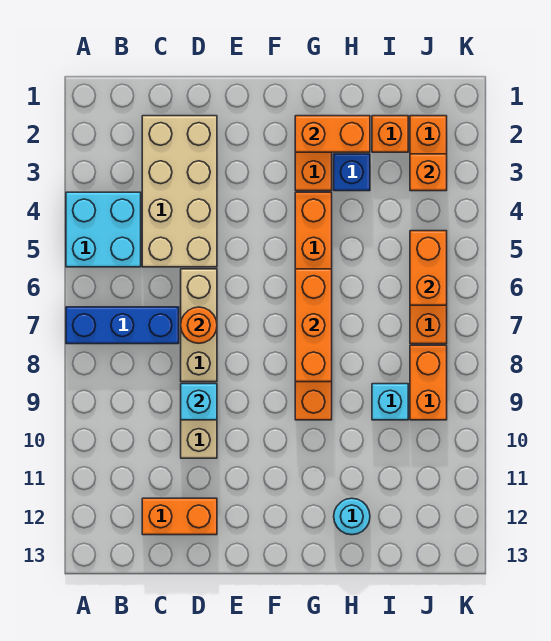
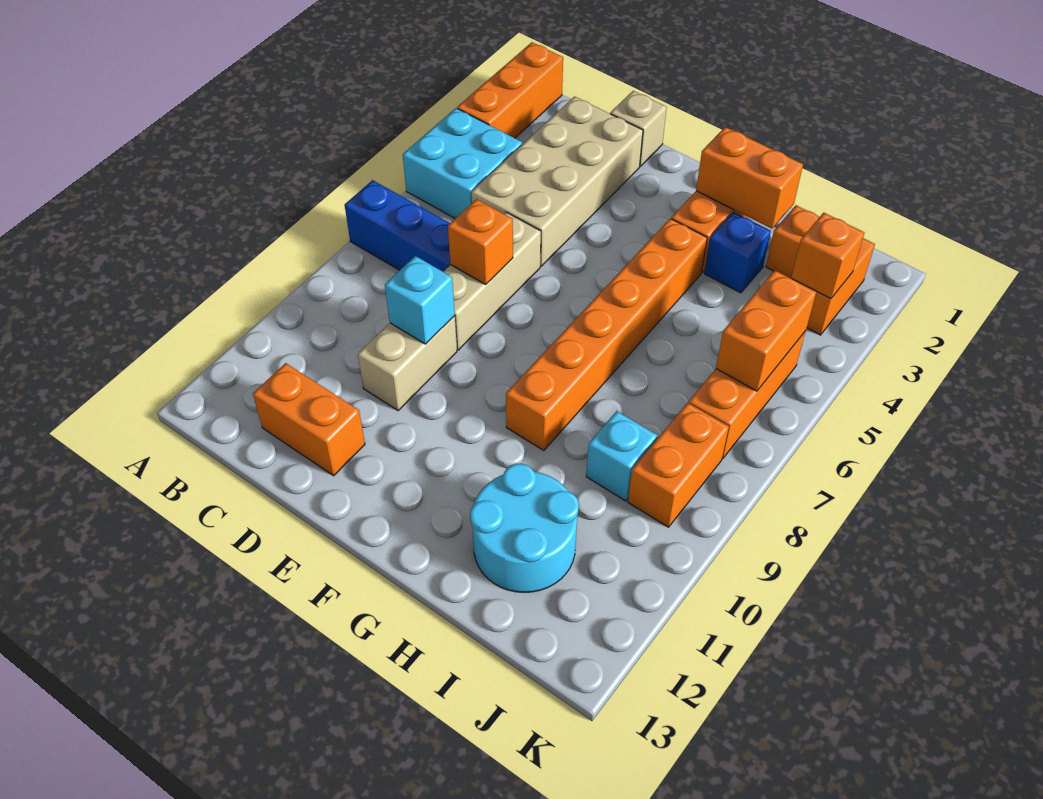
none -> tan 1x1 brick [610,91,667,166]
orange 1x1 round brick [181,307,217,343] -> orange 1x1 brick [448,199,513,284]
orange 1x3 brick [295,269,332,382] -> orange 1x3 brick moved to [457,42,563,138]
cyan 1x1 round brick [334,498,370,535] -> cyan 2x2 round brick [470,464,579,592]

